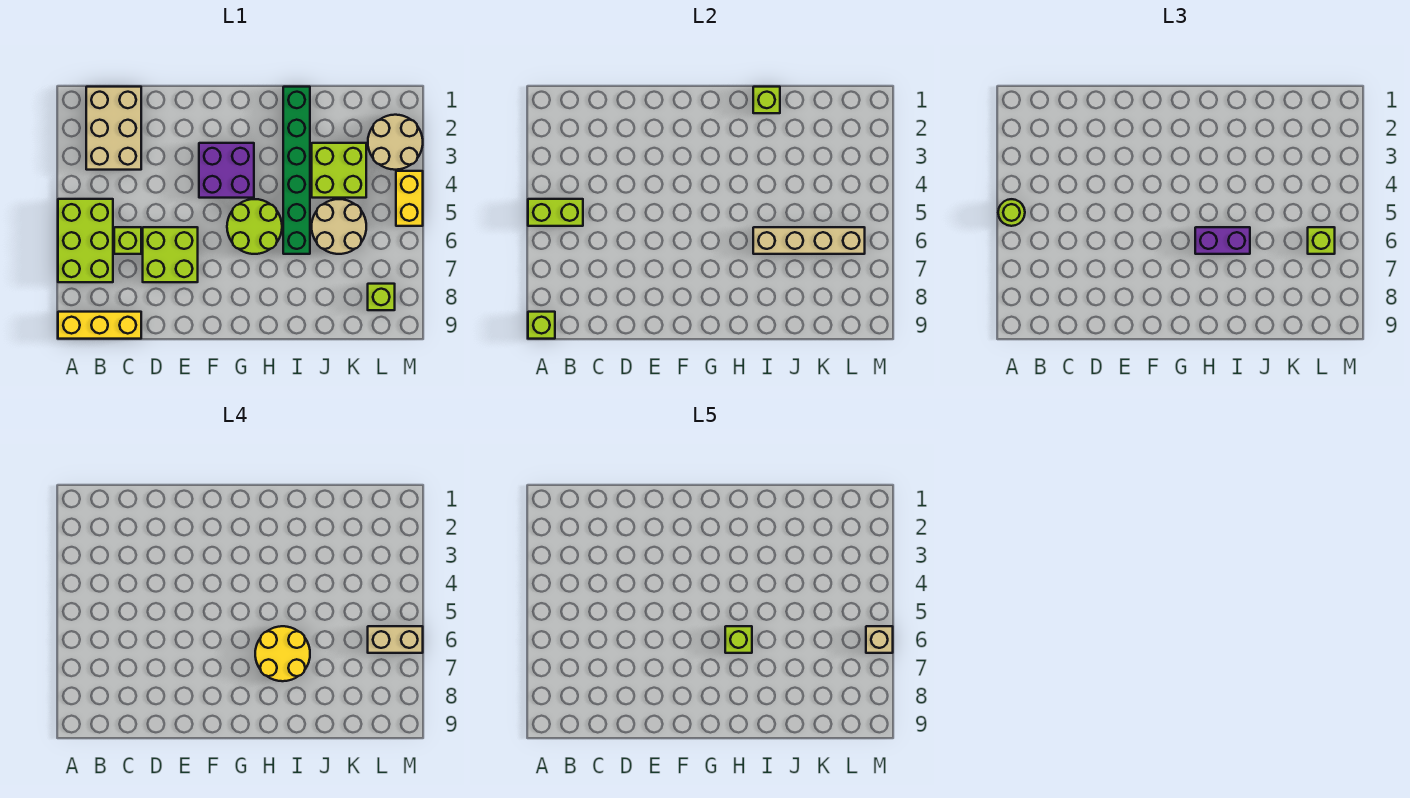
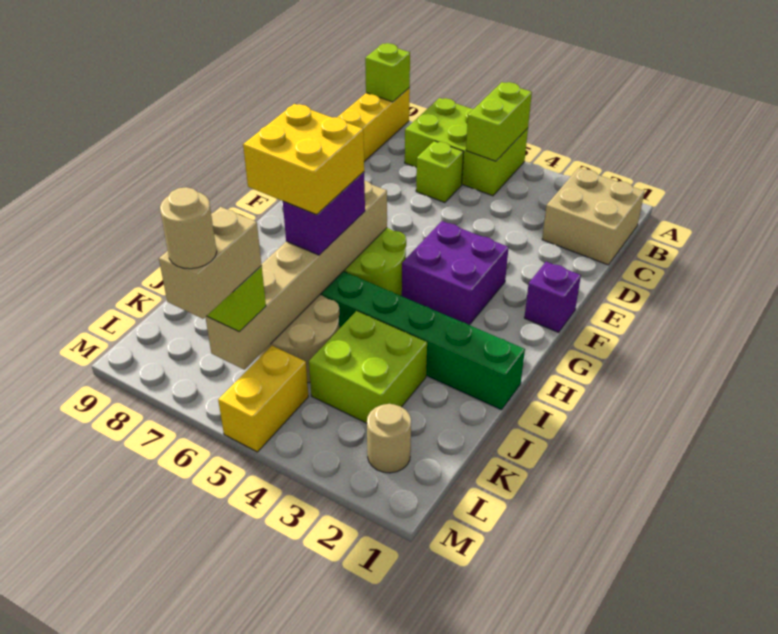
lime 1x1 round brick [998,199,1025,226] -> none
tan 2x3 brick [86,87,141,170] -> tan 2x2 brick [542,168,645,265]
lime 2x2 brick [143,227,198,282] -> none
none -> purple 1x1 brick [524,262,581,332]
yellow 2x2 round brick [255,626,310,681] -> yellow 2x2 brick [243,104,364,215]
lime 1x1 brick [725,626,752,653] -> none
lime 1x1 brick [753,87,780,113] -> none
tan 1x4 brick [753,227,865,254] -> tan 1x6 brick [205,181,387,370]
tan 2x2 round brick [368,115,423,170] -> tan 1x1 round brick [367,404,411,473]
lime 1x1 brick [368,284,395,310] -> none
yellow 1x2 brick [396,171,423,226] -> yellow 1x2 brick turned to [218,346,308,452]
tan 1x1 brick [866,626,893,653] -> tan 1x1 round brick [160,187,217,269]

